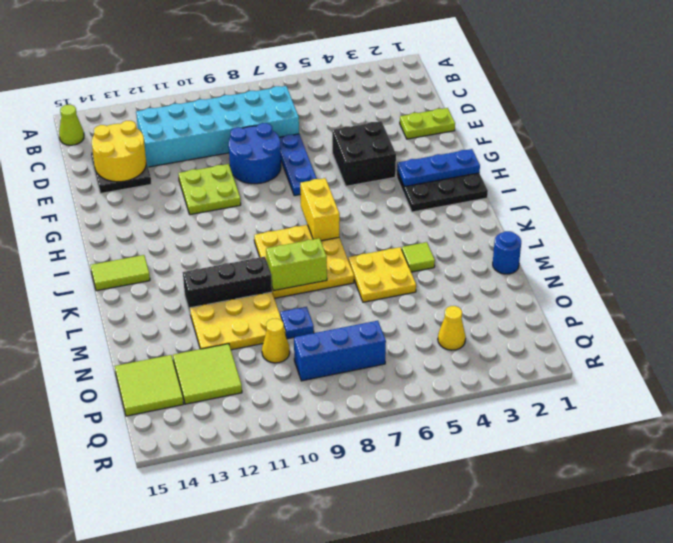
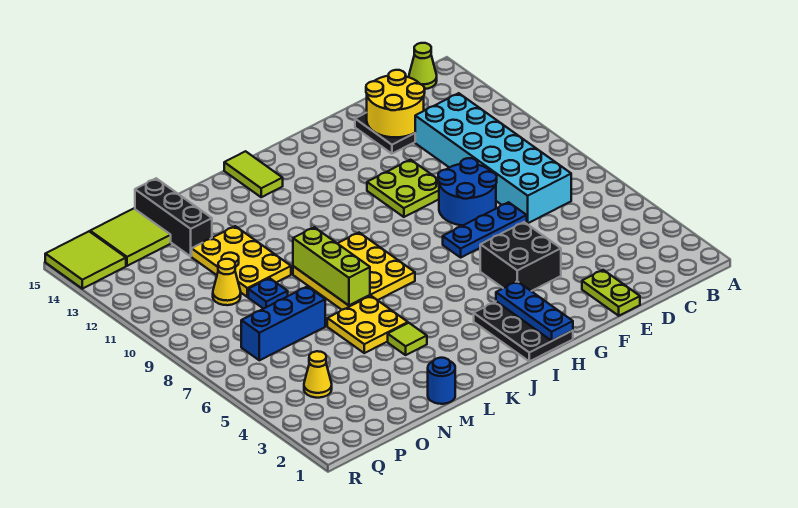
yellow 1x2 brick [300,178,340,241] -> none
lime 1x2 brick [266,238,327,291] -> lime 1x3 brick [293,227,370,305]
black 1x3 brick [183,257,272,312] -> black 1x3 brick moved to [135,178,212,256]
lime 2x2 tile [173,344,242,404] -> lime 2x2 tile moved to [45,231,126,289]
blue 1x3 brick [294,321,386,381] -> blue 1x3 brick turned to [241,286,325,360]

